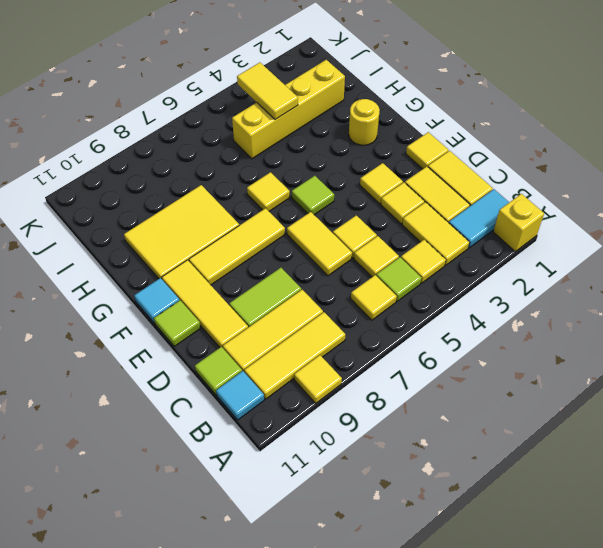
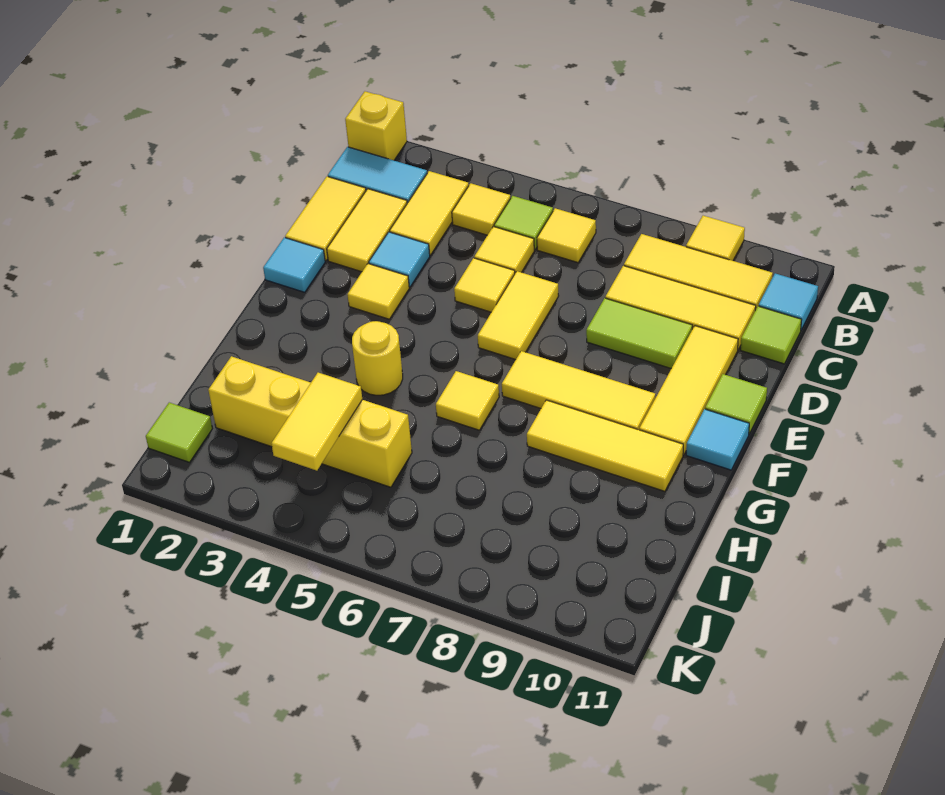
yellow 1x1 tile [381,183,425,224] -> cyan 1x1 tile [369,232,430,287]
yellow 1x1 tile [406,132,448,169] -> cyan 1x1 tile [263,237,325,292]
lime 1x1 tile [292,176,334,215] -> lime 1x1 tile moved to [146,403,212,462]
yellow 1x1 round brick [349,99,380,145] -> yellow 1x1 round brick moved to [352,321,403,395]
yellow 2x3 tile [124,185,239,279] -> yellow 1x3 tile [527,400,683,491]

